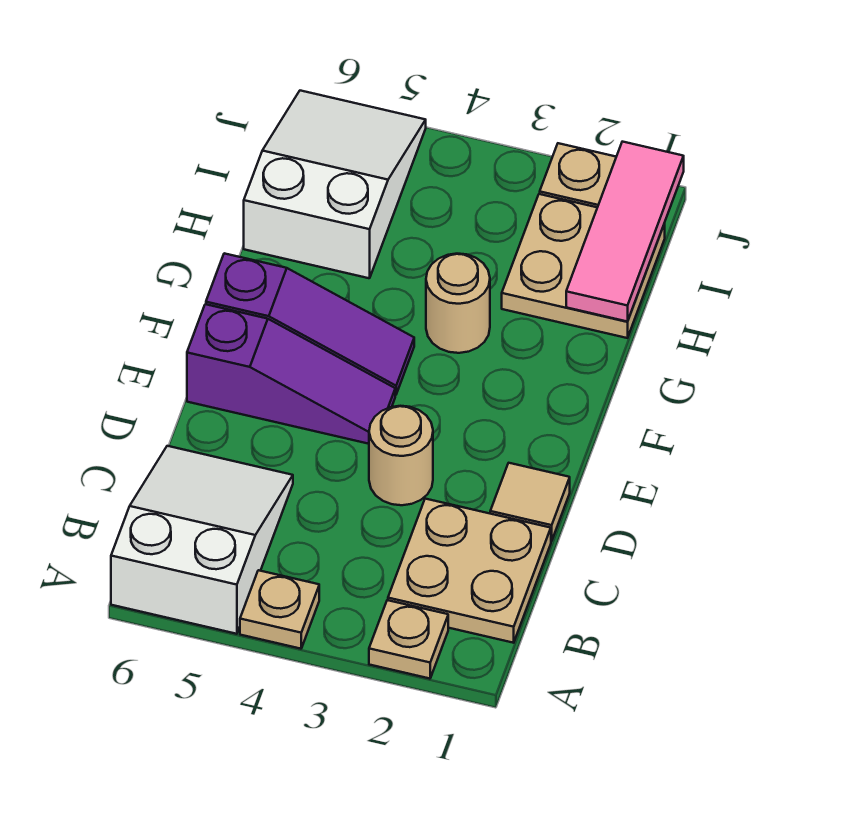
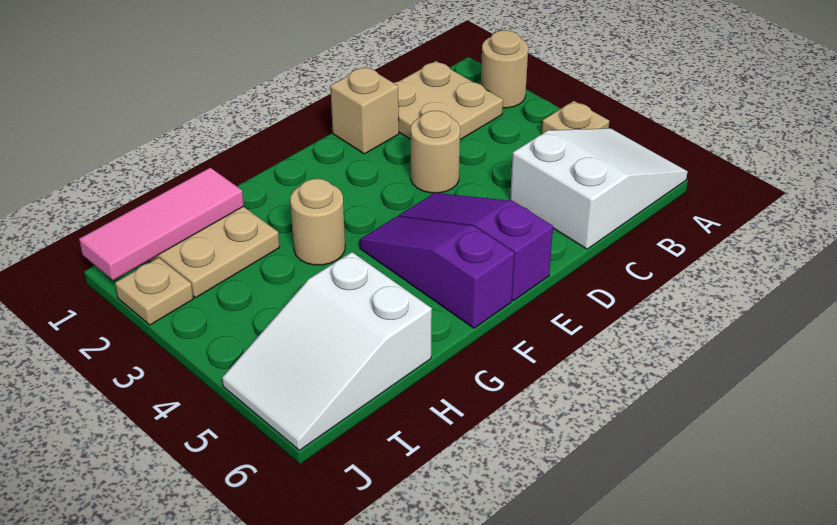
tan 1x1 plate [369,600,448,679] -> tan 1x1 round brick [481,30,528,108]
white 2x3 slope [111,446,293,634] -> white 2x3 slope turned to [510,128,688,249]
tan 1x1 tile [490,463,570,541] -> tan 1x1 brick [330,66,399,154]

